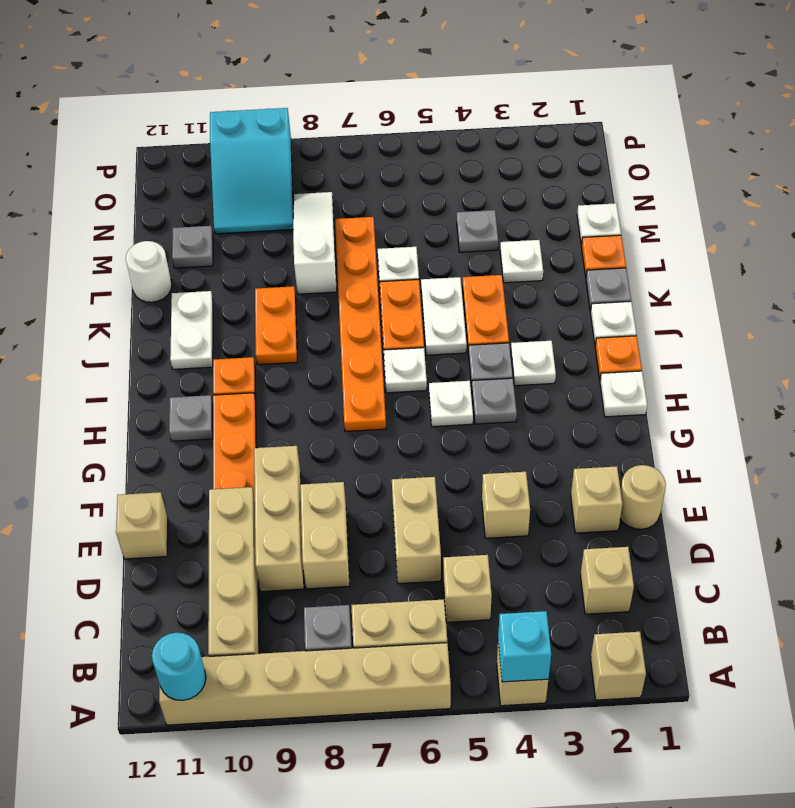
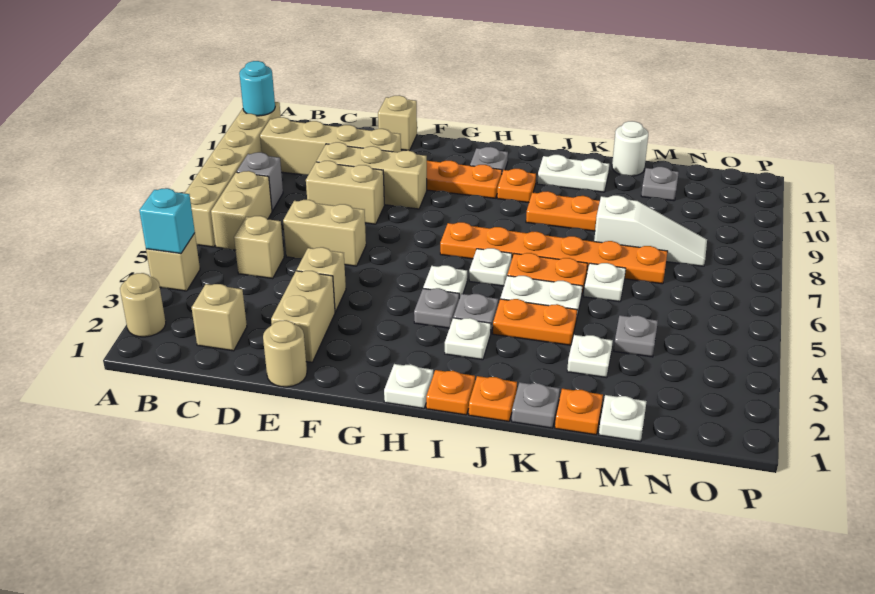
tan 1x1 brick [591,632,646,700] -> tan 1x1 round brick [120,273,166,337]
tan 1x1 brick [571,466,622,533] -> tan 1x2 brick [271,271,335,362]
white 1x1 plate [591,301,636,345] -> orange 1x1 plate [469,376,517,421]
cyan 2x3 slope [210,108,293,234] -> none

